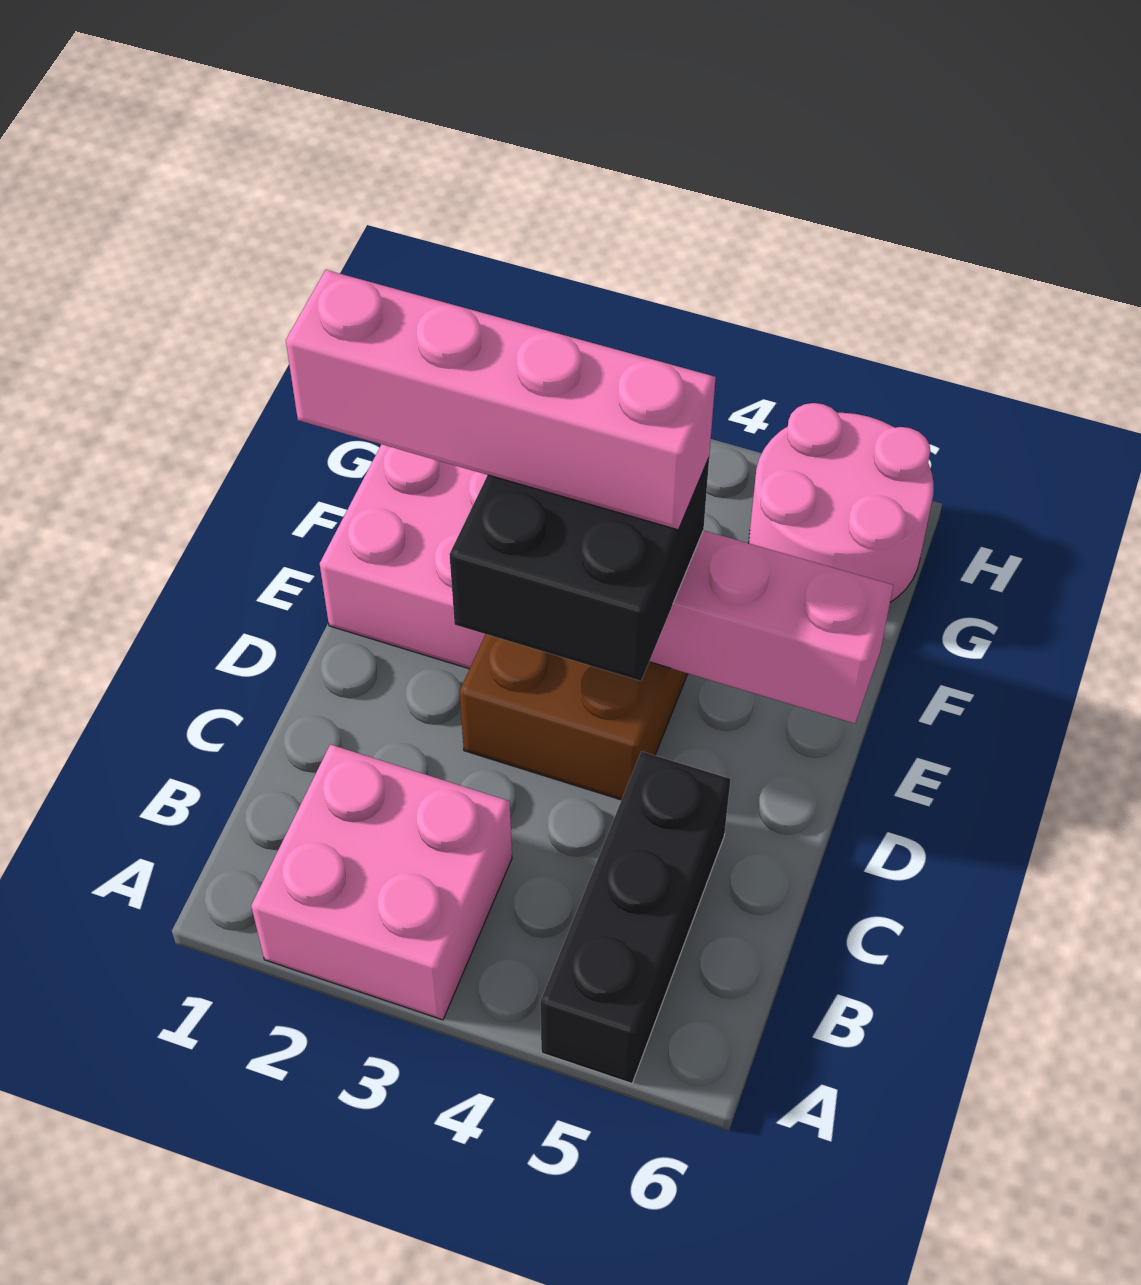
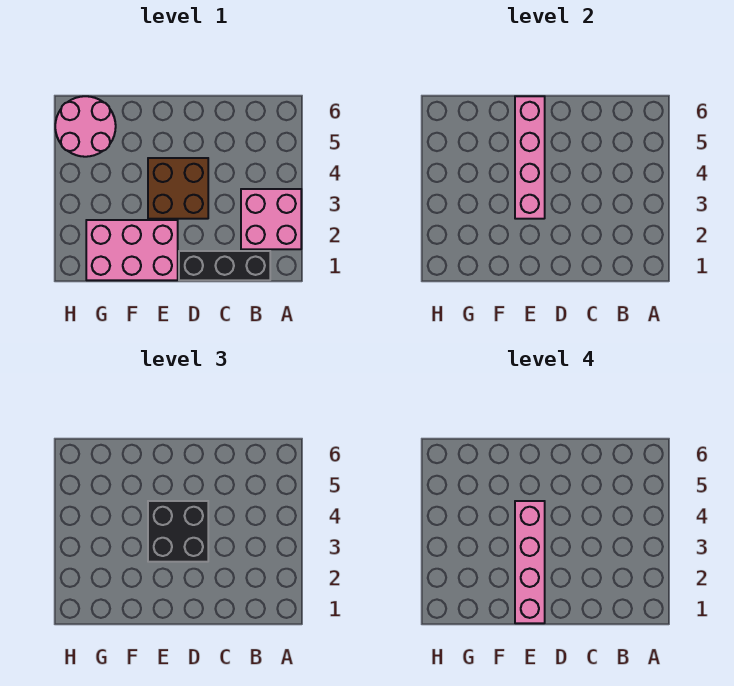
black 1x3 brick [540,751,731,1083] -> black 1x3 brick moved to [179,251,270,280]

